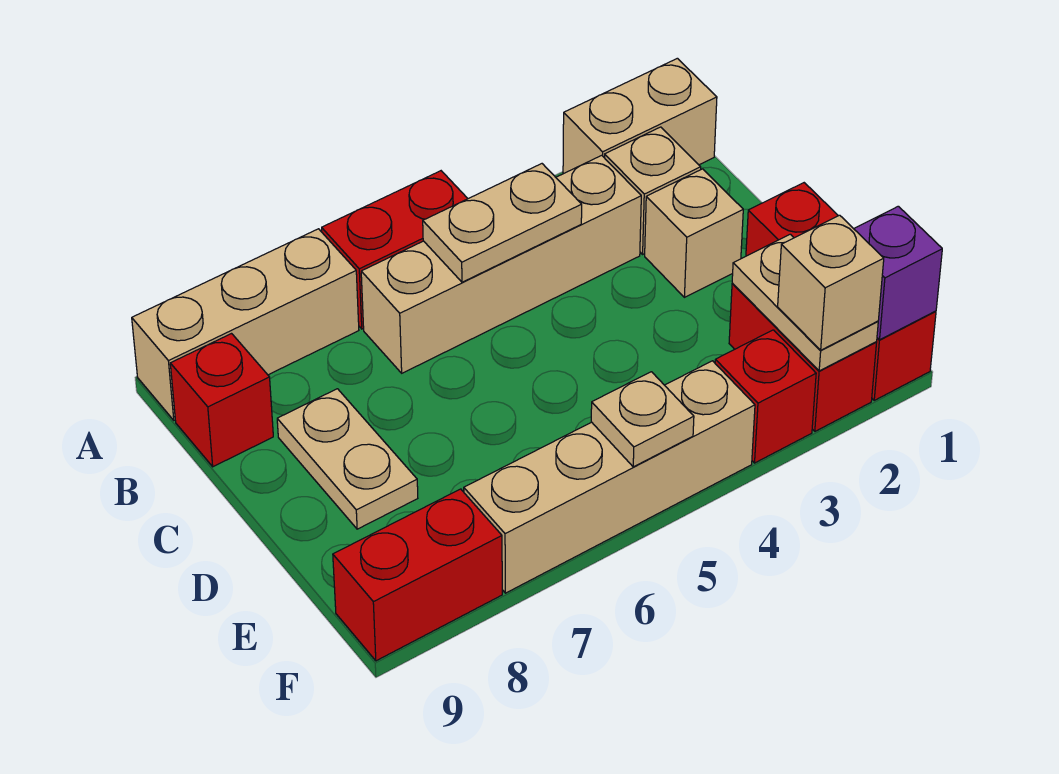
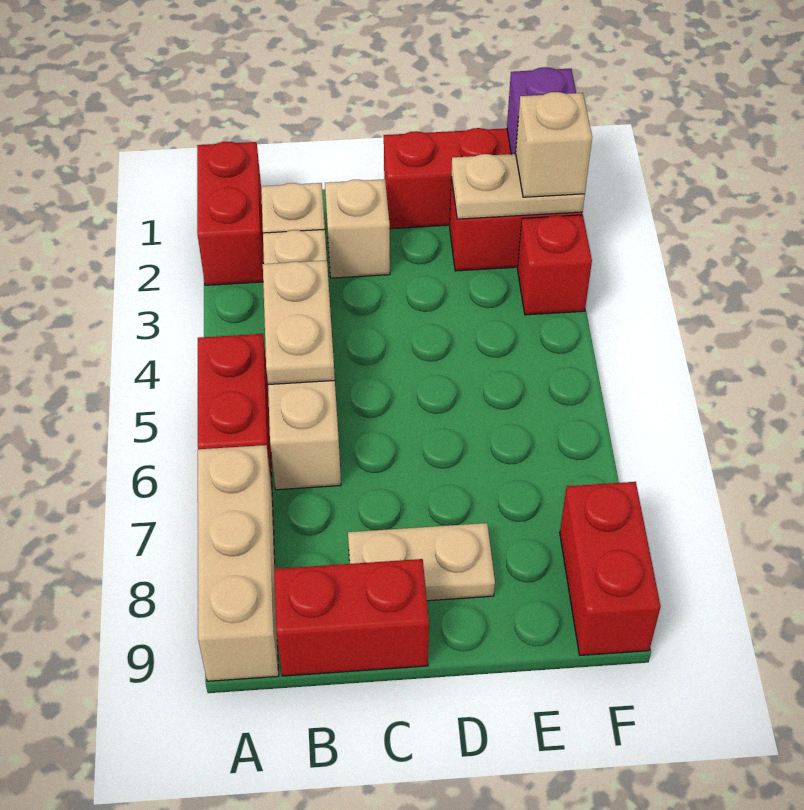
tan 1x2 brick [563,58,717,173] -> red 1x2 brick [197,142,264,285]
red 1x1 brick [170,334,273,467] -> red 1x2 brick [274,559,429,676]
tan 1x4 brick [464,361,755,593] -> none
tan 1x1 plate [591,372,694,467] -> none

